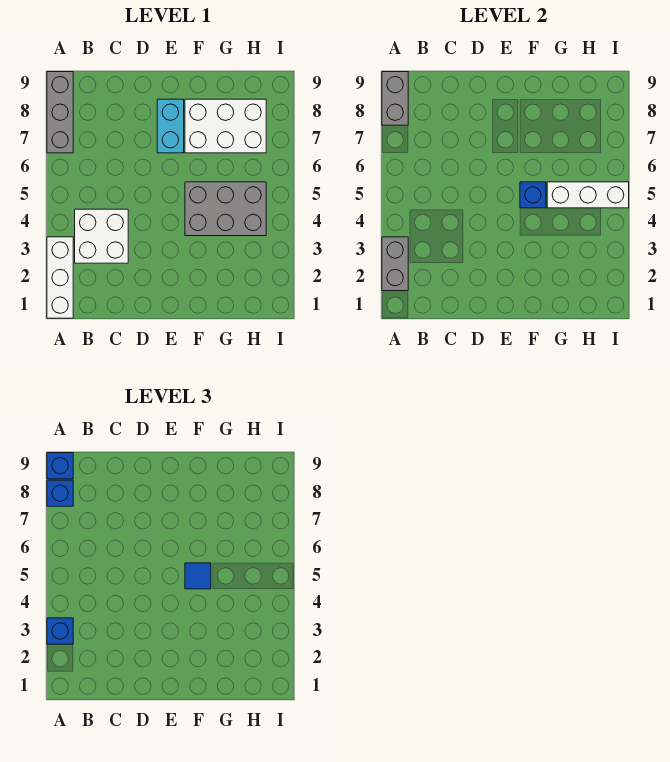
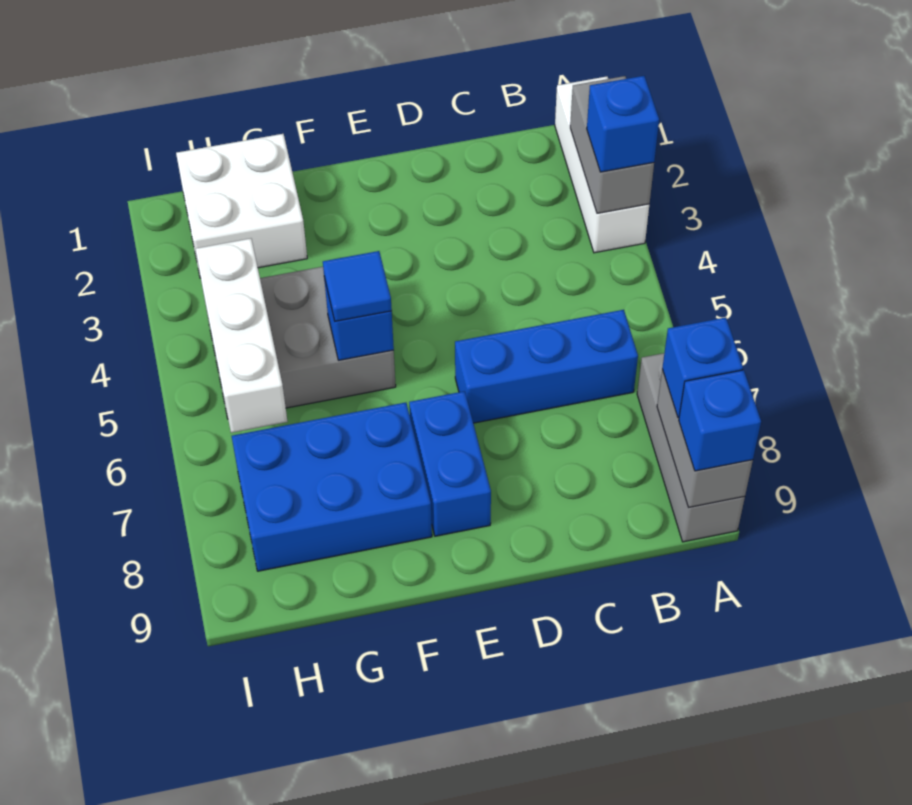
white 2x2 brick [75,209,128,263] -> white 2x2 brick moved to [176,134,307,278]
none -> blue 1x3 brick [455,310,638,423]
cyan 1x2 brick [157,99,184,153] -> blue 1x2 brick [409,391,491,536]
white 2x3 brick [185,99,266,153] -> blue 2x3 brick [232,403,432,571]
white 1x3 brick [547,182,629,208] -> white 1x3 brick turned to [196,238,288,433]

